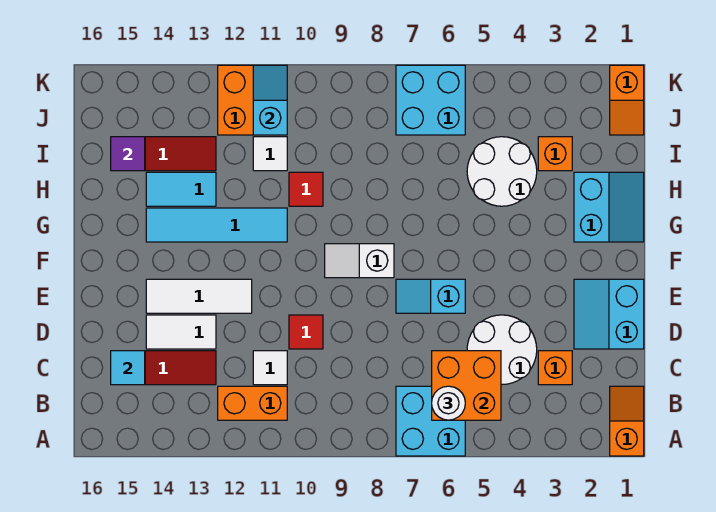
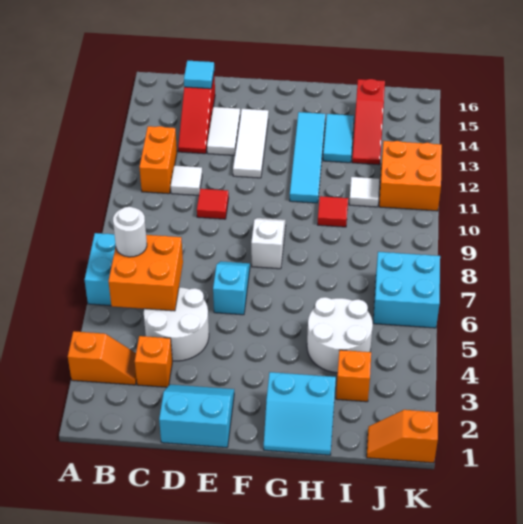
orange 1x2 slope [610,386,644,456] -> orange 1x2 slope moved to [68,331,137,385]
purple 1x1 tile [111,137,145,171] -> none
cyan 1x2 slope [253,65,287,135] -> none

